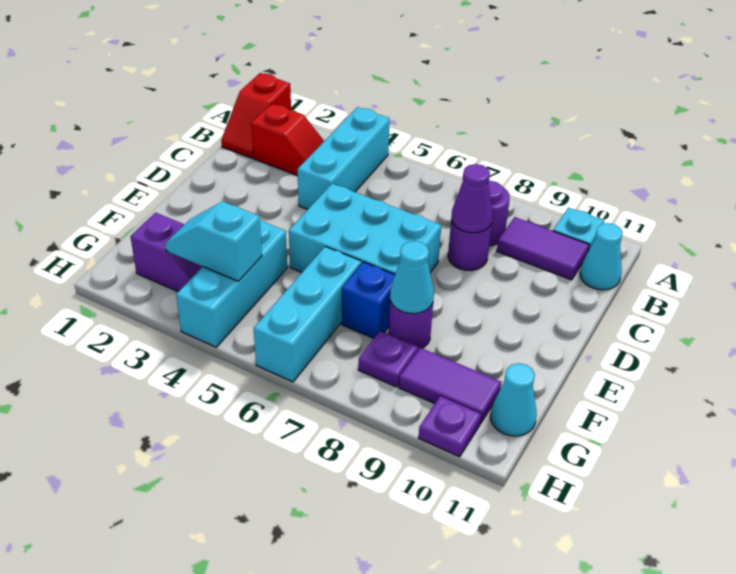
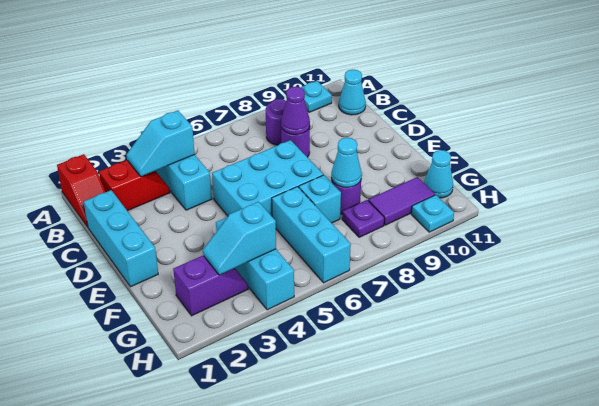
none -> cyan 1x2 slope [126,110,195,176]
purple 1x2 tile [497,217,589,280] -> none
none -> cyan 1x3 brick [84,190,158,287]
blue 1x1 brick [342,262,395,338] -> cyan 1x1 brick [299,175,341,223]
purple 1x1 plate [419,396,481,457] -> cyan 1x1 plate [411,195,454,232]

